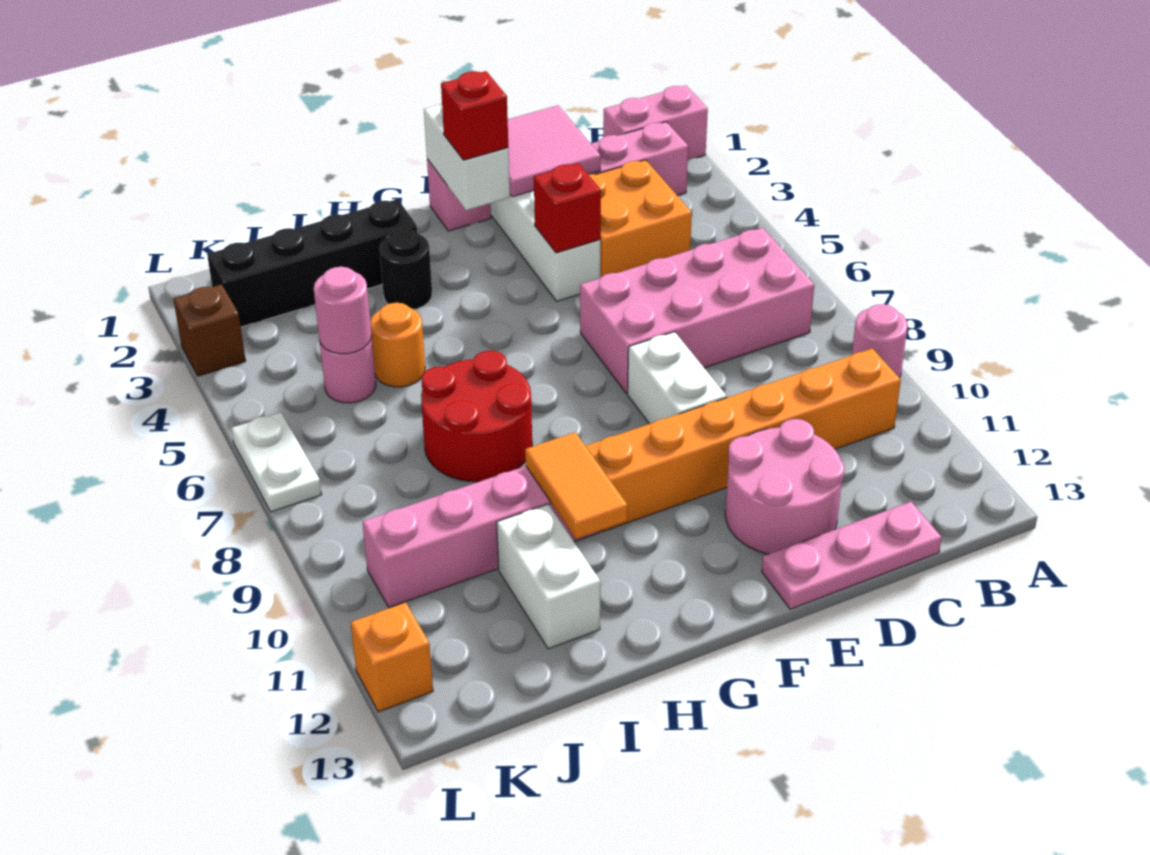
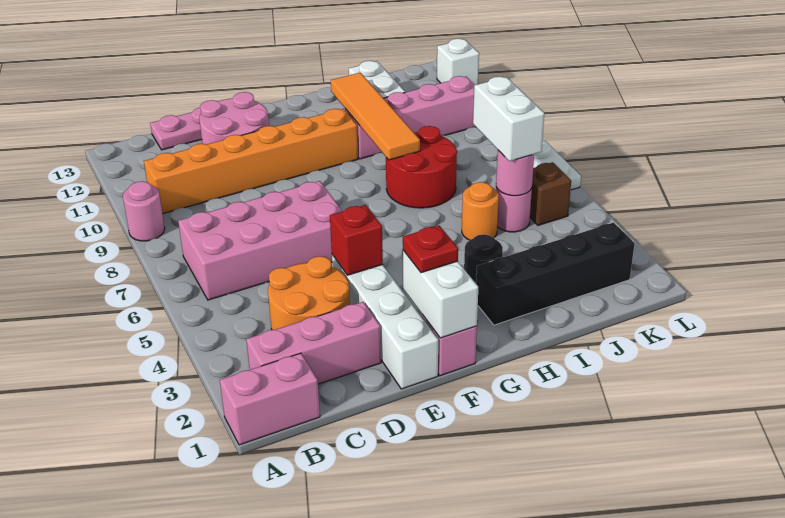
orange 2x2 brick [588,160,692,278] -> orange 2x2 round brick [268,256,350,330]
pink 2x2 tile [508,105,601,197] -> none
white 1x2 brick [628,332,727,424] -> white 1x2 brick moved to [473,77,544,161]
red 1x1 brick [441,71,508,160] -> red 1x1 plate [403,226,458,273]
orange 1x2 tile [525,432,628,539] -> orange 1x4 tile [331,73,420,160]
brown 1x1 brick [173,284,246,376] -> brown 1x1 brick moved to [530,162,571,225]
orange 1x1 brick [351,603,433,712] -> white 1x1 brick [437,39,479,85]

